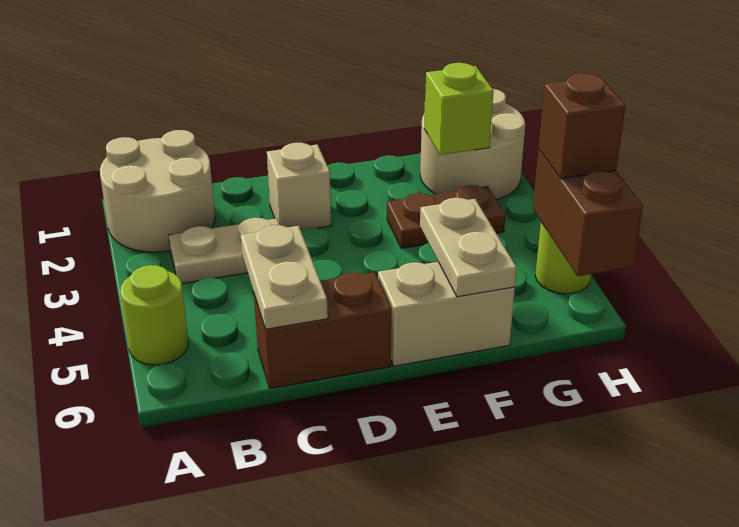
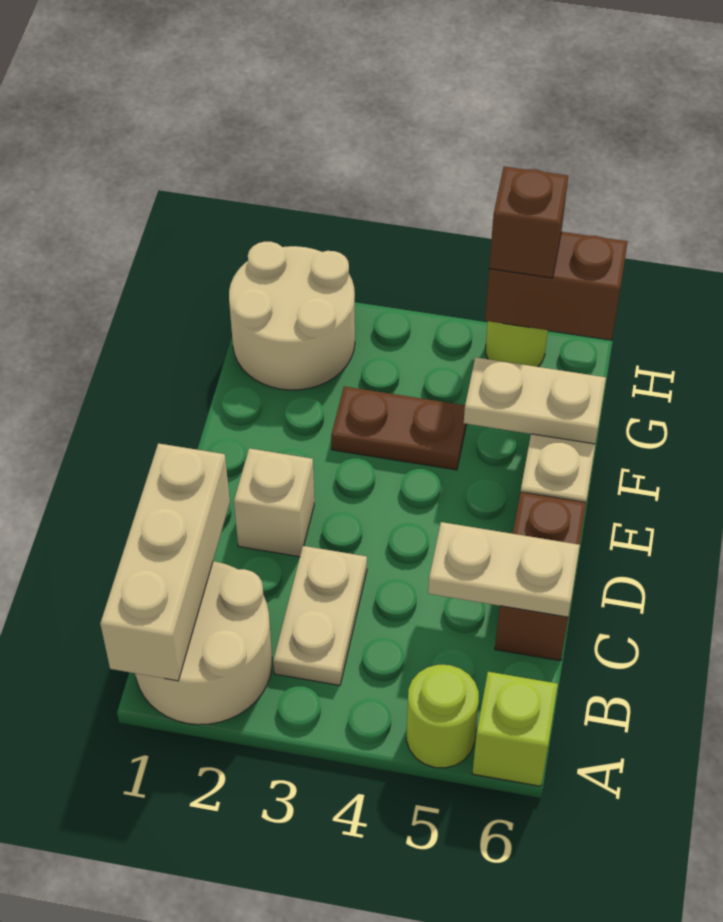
none -> tan 1x3 brick [100,443,230,681]
brown 1x2 plate [387,185,505,248] -> brown 1x2 plate turned to [331,386,466,470]
lime 1x1 brick [424,63,494,155] -> lime 1x1 brick moved to [472,672,558,786]

